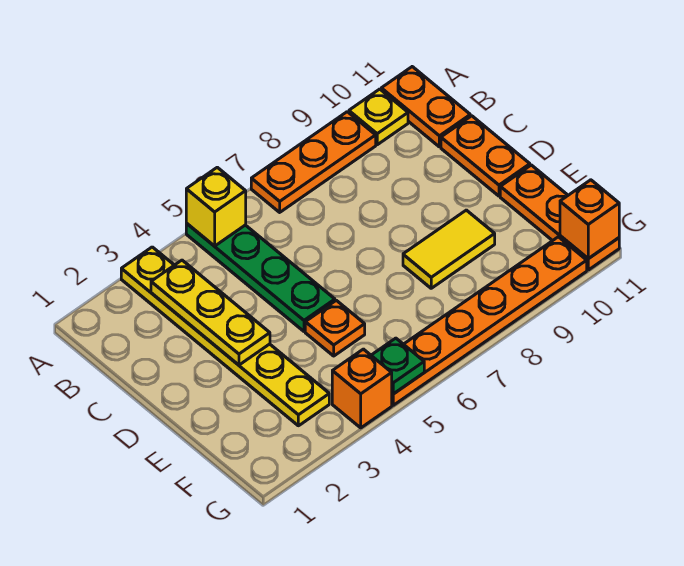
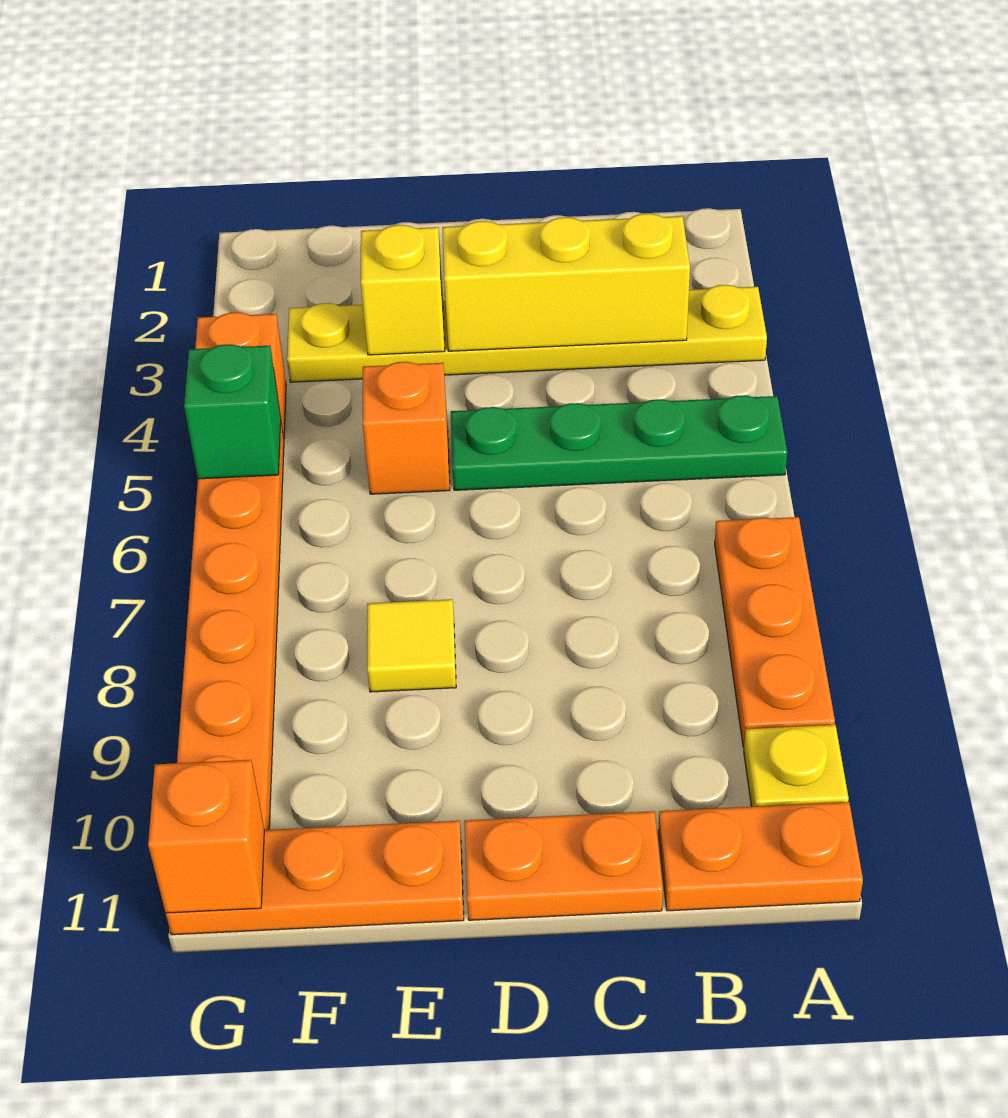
yellow 1x1 brick [186,167,246,246] -> yellow 1x1 brick moved to [361,225,445,355]
yellow 1x3 plate [151,260,270,365] -> yellow 1x3 brick [442,214,690,351]
orange 1x1 plate [305,300,365,356] -> orange 1x1 brick [363,362,450,494]
yellow 1x2 tile [403,210,495,288] -> yellow 1x1 tile [367,599,456,692]
green 1x1 plate [371,338,424,394] -> green 1x1 brick [184,344,281,479]

